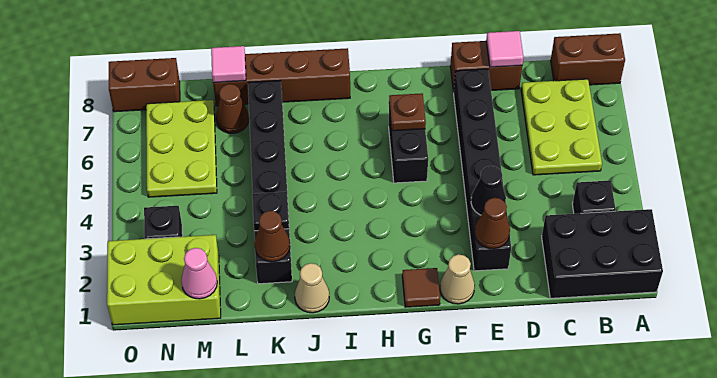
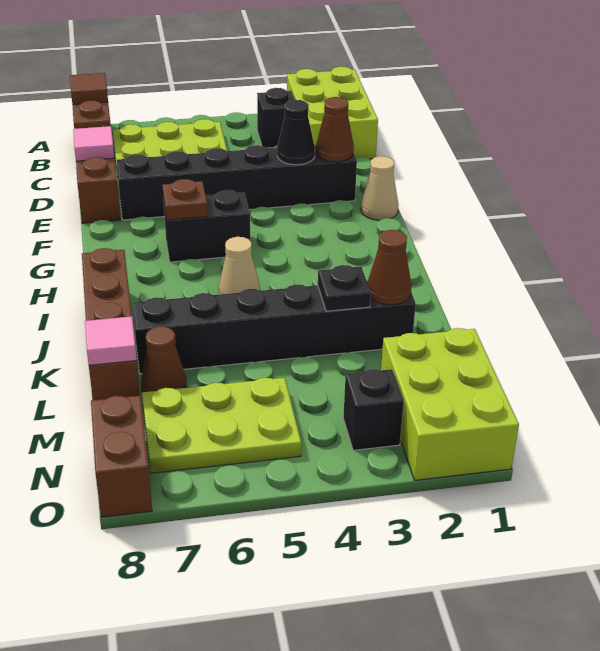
black 2x3 brick [542,209,663,298] -> lime 2x3 brick [287,67,378,159]
brown 1x1 tile [402,268,440,307] -> brown 1x1 tile moved to [70,73,108,105]
tan 1x1 cone [295,263,329,313] -> tan 1x1 cone moved to [219,237,260,294]
pink 1x1 cone [181,248,217,299] -> none

